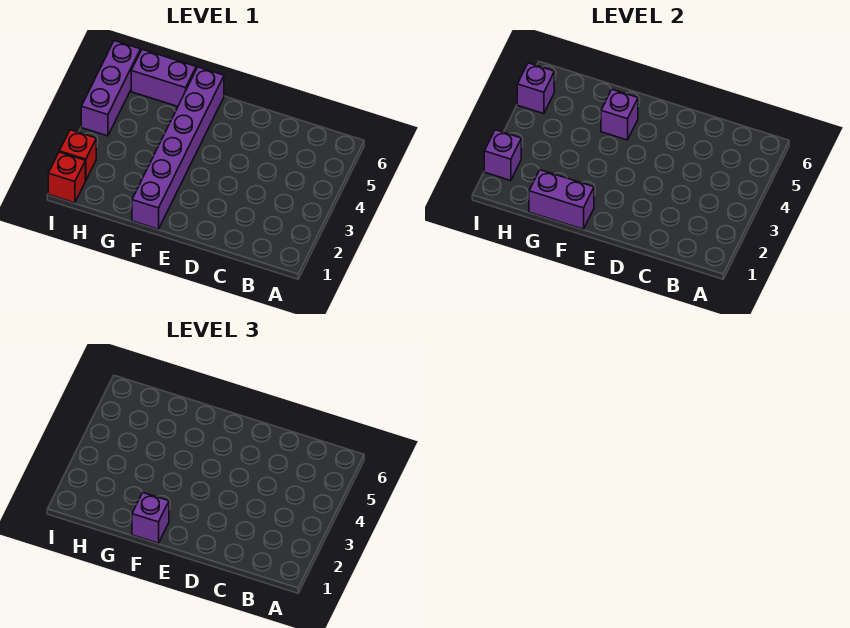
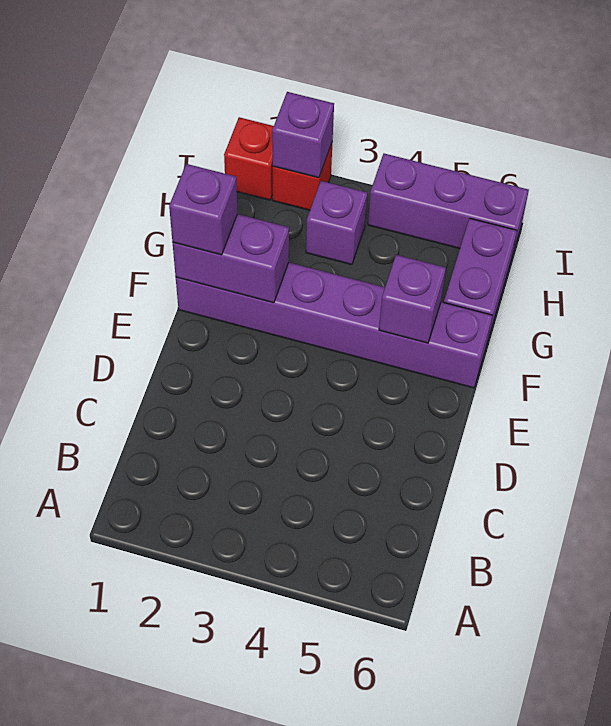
purple 1x2 brick [529,170,594,229] -> purple 1x2 brick turned to [173,214,289,303]
purple 1x1 brick [517,63,554,114] -> purple 1x1 brick moved to [306,181,367,265]

